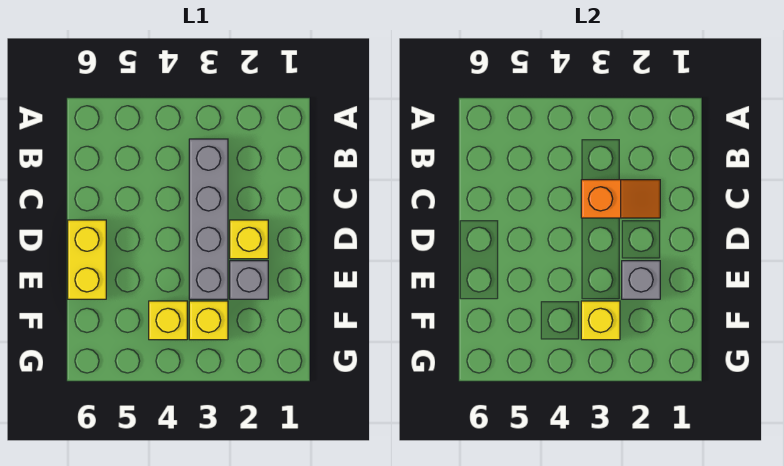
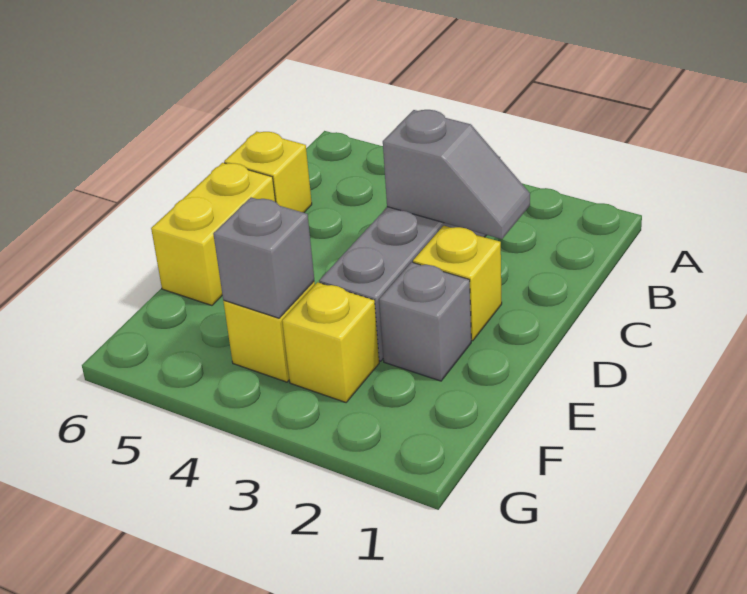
orange 1x2 slope [581,180,660,218] -> grey 1x2 slope [383,110,530,239]
grey 1x1 brick [622,261,660,299] -> grey 1x1 brick moved to [213,197,314,318]
yellow 1x1 brick [581,301,620,340] -> yellow 1x1 brick moved to [224,131,312,213]

